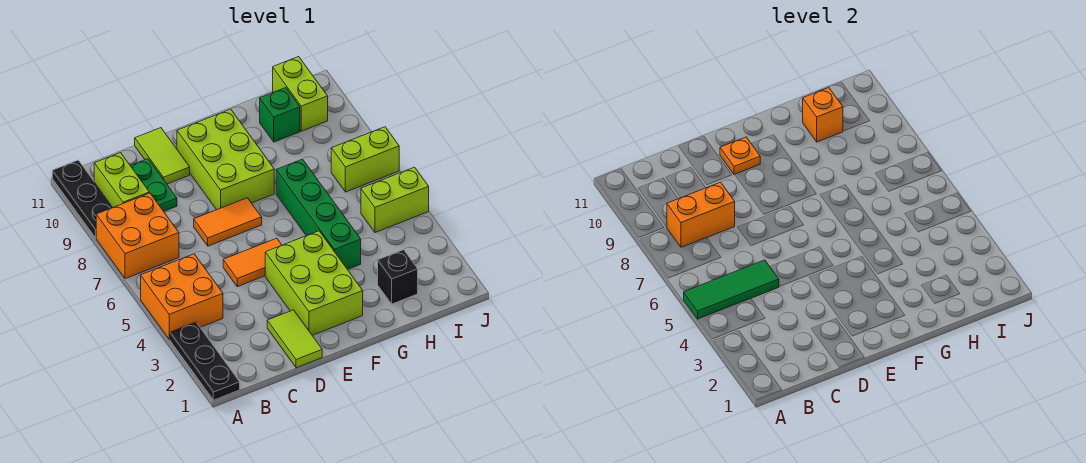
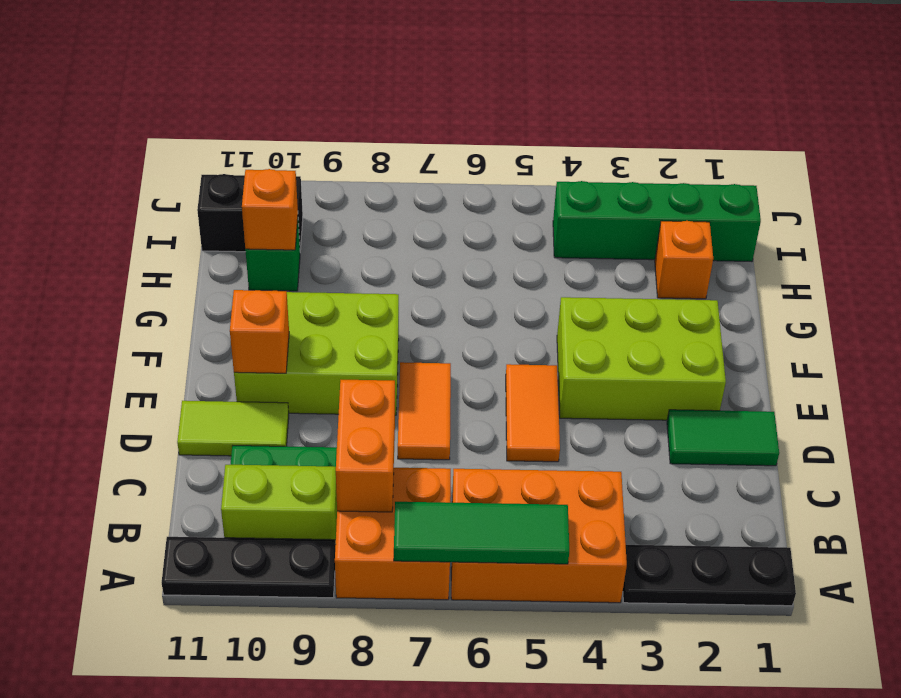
orange 2x2 brick [141,254,223,339] -> orange 2x3 brick [451,469,627,603]
green 1x3 tile [684,260,779,319] -> green 1x3 tile turned to [394,502,569,564]
lime 1x2 tile [267,310,322,368] -> green 1x2 tile [667,410,779,466]
orange 1x1 plate [720,137,760,175] -> orange 1x1 brick [230,290,289,373]
green 1x4 brick [276,159,361,269] -> green 1x4 brick moved to [553,181,761,262]
black 1x1 brick [378,250,418,304] -> orange 1x1 brick [655,221,713,299]
lime 1x2 brick [361,167,429,232] -> none
lime 1x2 brick [331,127,399,192] -> none
lime 1x2 brick [273,57,328,131] -> black 1x2 brick [197,174,303,252]

